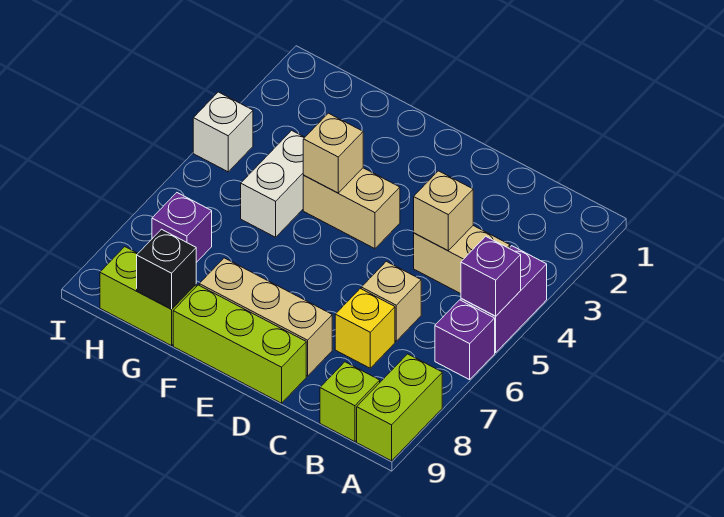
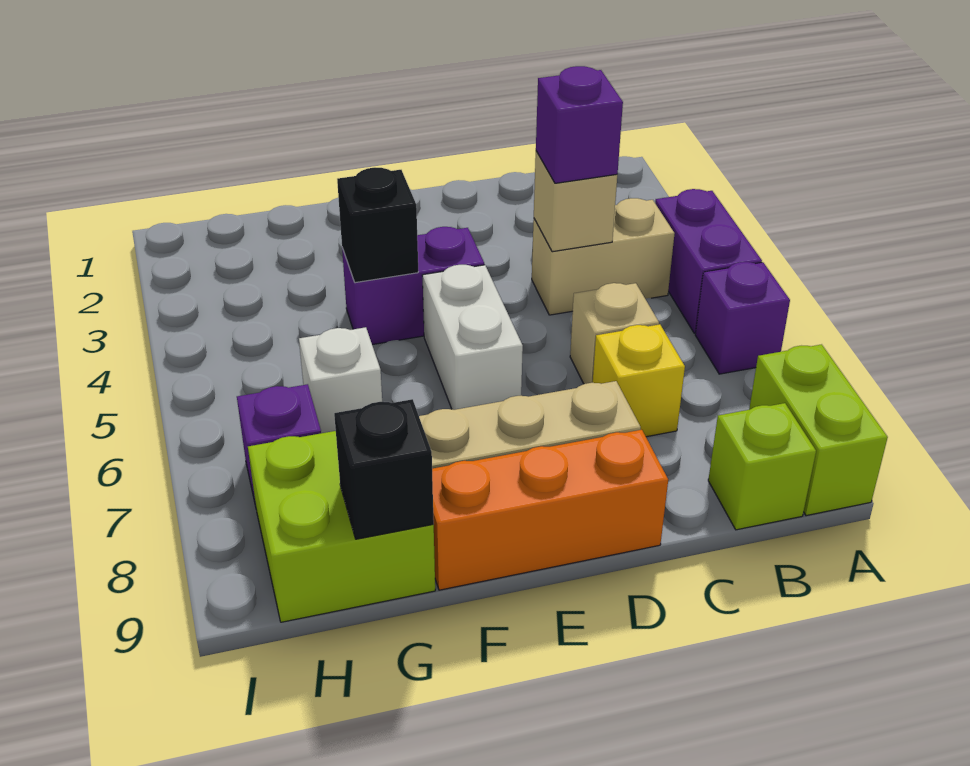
purple 1x1 brick [461,236,521,316] -> purple 1x1 brick moved to [536,66,623,183]
lime 1x3 brick [173,285,306,403] -> orange 1x3 brick [432,430,668,590]
tan 1x2 brick [303,168,400,249] -> purple 1x2 brick [342,227,484,345]
tan 1x1 brick [303,113,363,193] -> black 1x1 brick [337,168,418,283]
white 1x2 brick [241,130,305,237] -> white 1x2 brick moved to [422,265,523,410]
lime 1x2 brick [100,247,196,346] -> lime 2x2 brick [248,431,435,622]
white 1x1 brick [193,92,253,172] -> white 1x1 brick moved to [299,327,382,433]

